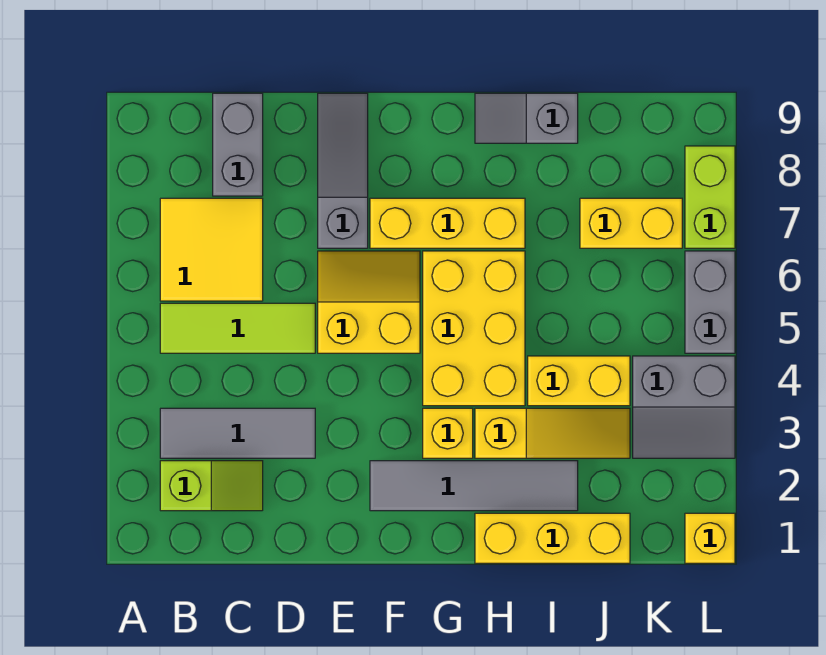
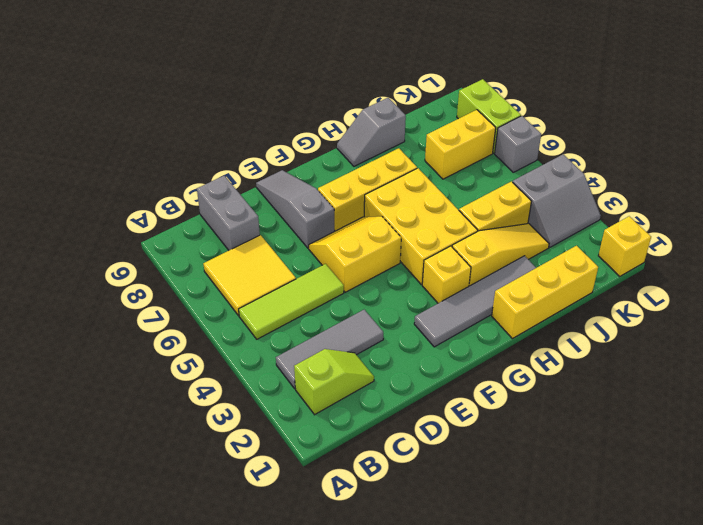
grey 1x2 brick [685,251,735,353] -> grey 1x1 brick [495,116,541,172]

